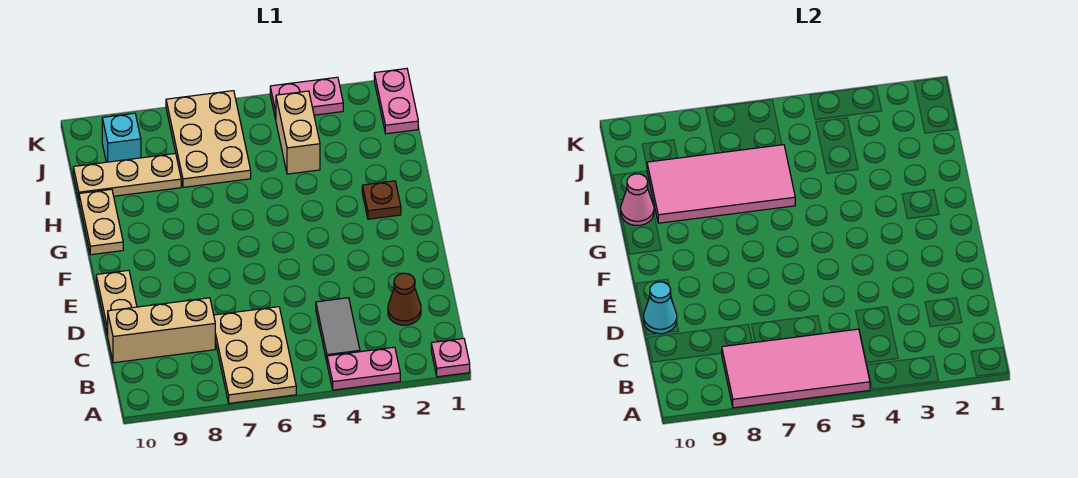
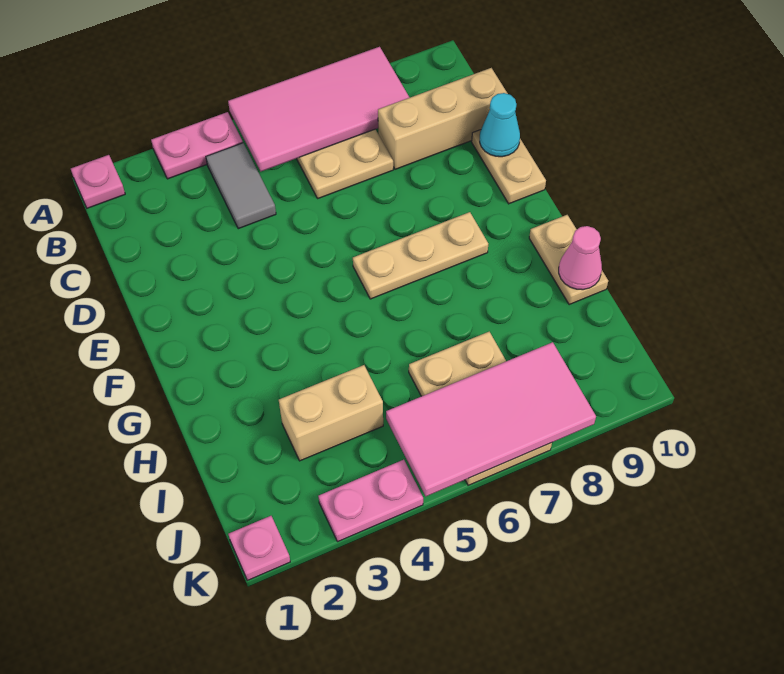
brown 1x1 cone [388,273,421,325] -> none
brown 1x1 plate [362,181,401,219] -> none
pink 2x4 tile [647,145,795,223] -> pink 2x4 tile moved to [386,342,596,496]
tan 1x2 brick [276,91,320,174] -> tan 1x2 brick turned to [279,365,383,461]
tan 1x3 plate [73,153,181,199] -> tan 1x3 plate moved to [353,212,488,299]
pink 1x2 plate [374,68,418,134] -> pink 1x1 plate [228,516,290,580]
cyan 1x1 brick [102,113,141,162] -> none

